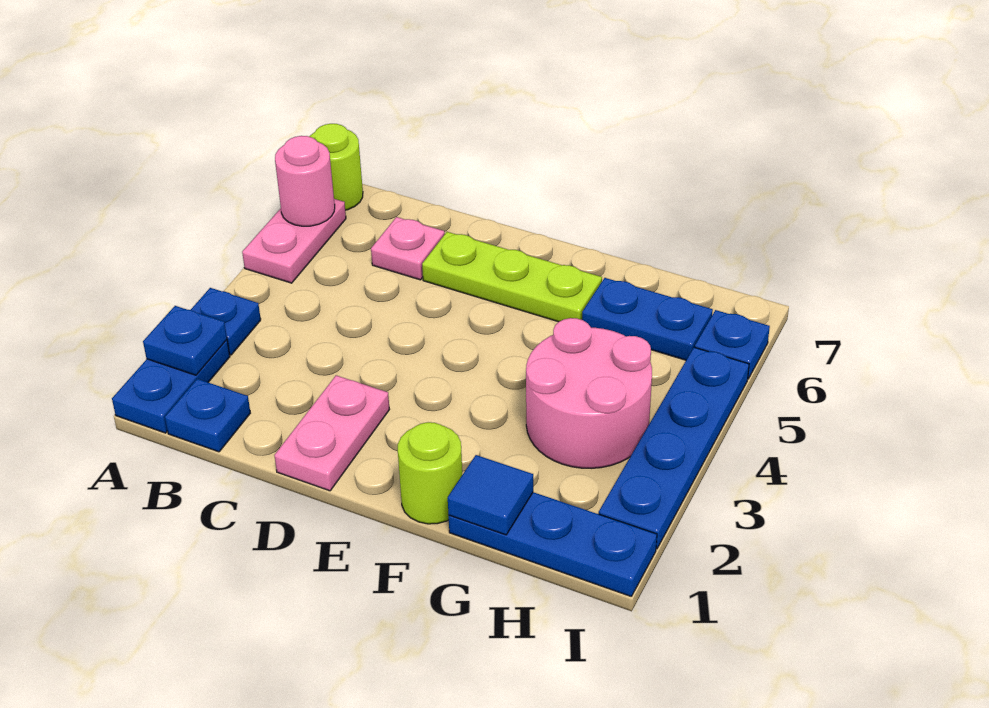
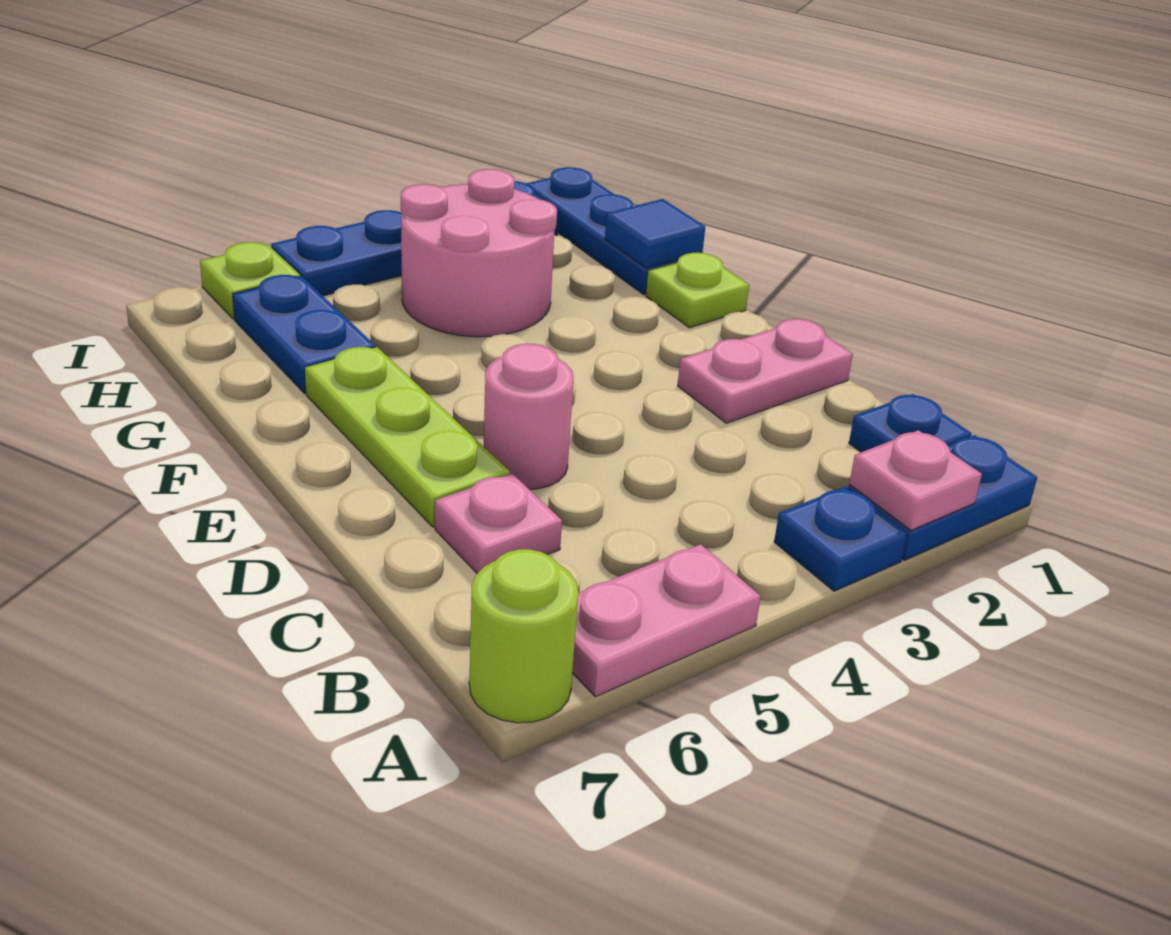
blue 1x1 plate [143,306,227,375] -> pink 1x1 plate [849,430,982,530]
pink 1x1 round brick [275,136,335,226] -> pink 1x1 round brick moved to [483,344,574,489]
lime 1x1 round brick [398,422,462,524] -> lime 1x1 plate [646,253,749,328]
blue 1x1 plate [695,310,770,379] -> lime 1x1 plate [200,242,300,319]

